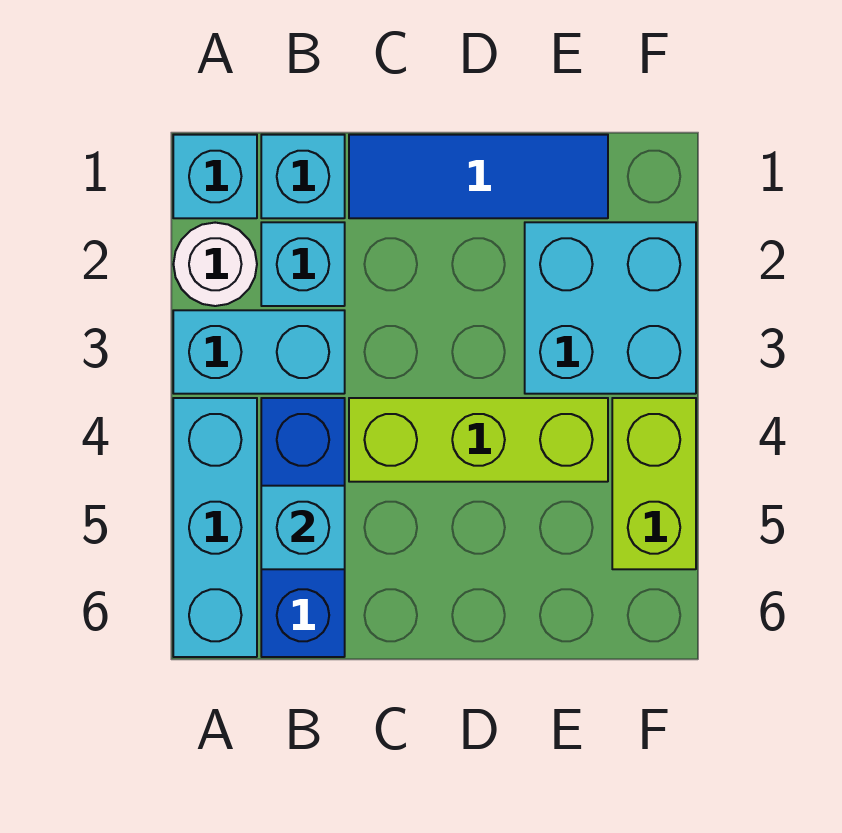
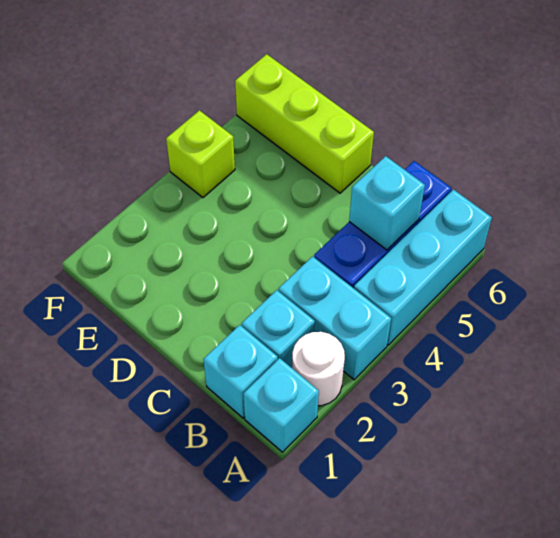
blue 1x3 tile [349,135,608,218] -> none
lime 1x3 brick [349,398,608,482] -> lime 1x3 brick moved to [235,54,374,193]
cyan 2x2 brick [525,222,696,394] -> none
lime 1x2 brick [612,398,696,569] -> lime 1x1 brick [166,110,235,198]

